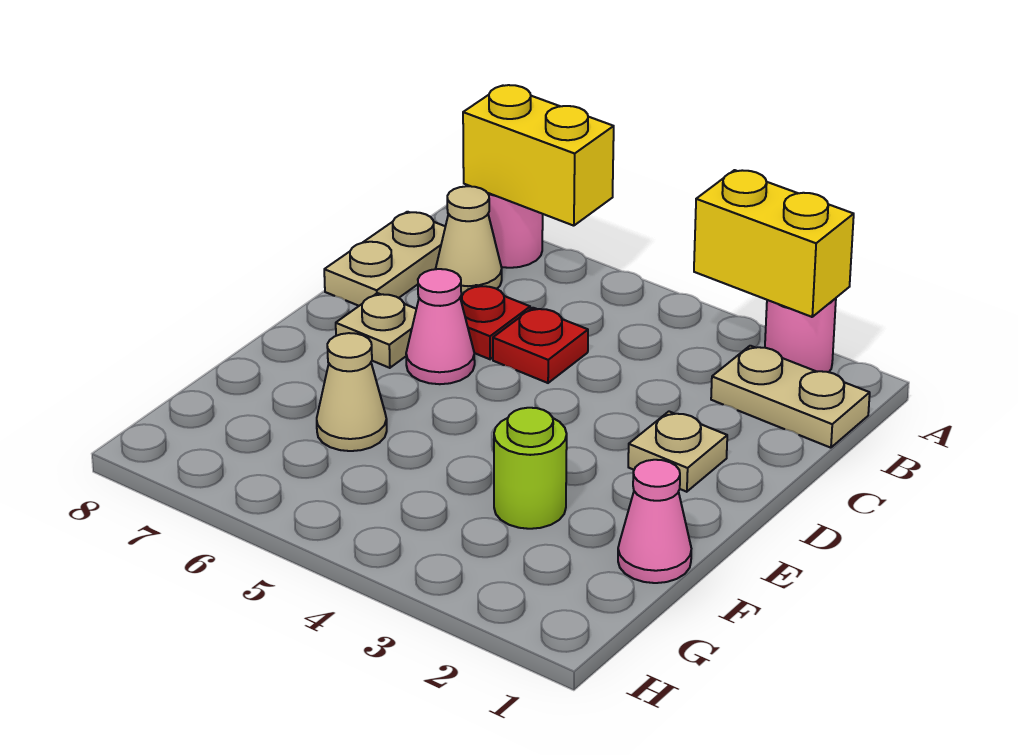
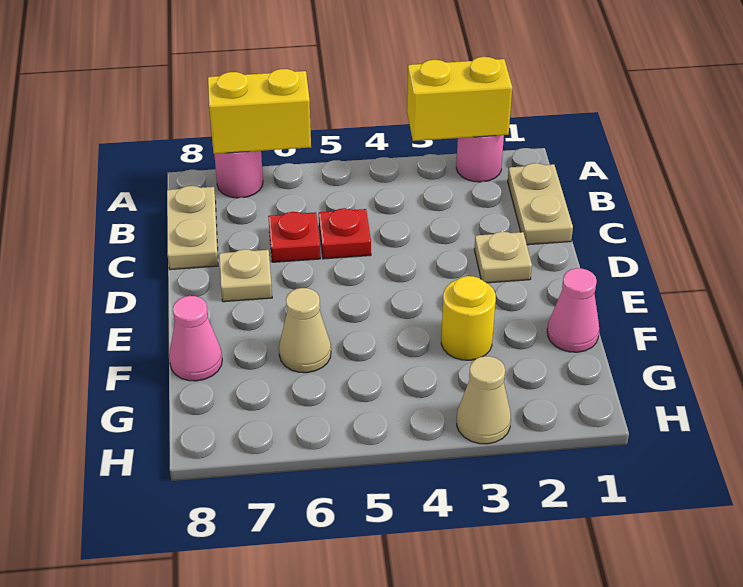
tan 1x2 plate [711,346,870,448] -> tan 1x2 plate turned to [508,163,573,245]
tan 1x1 cone [436,186,502,295] -> tan 1x1 cone moved to [457,356,511,444]
pink 1x1 cone [406,269,475,384] -> pink 1x1 cone moved to [169,296,222,381]
lime 1x1 round brick [494,408,567,529] -> yellow 1x1 round brick [441,276,496,360]

